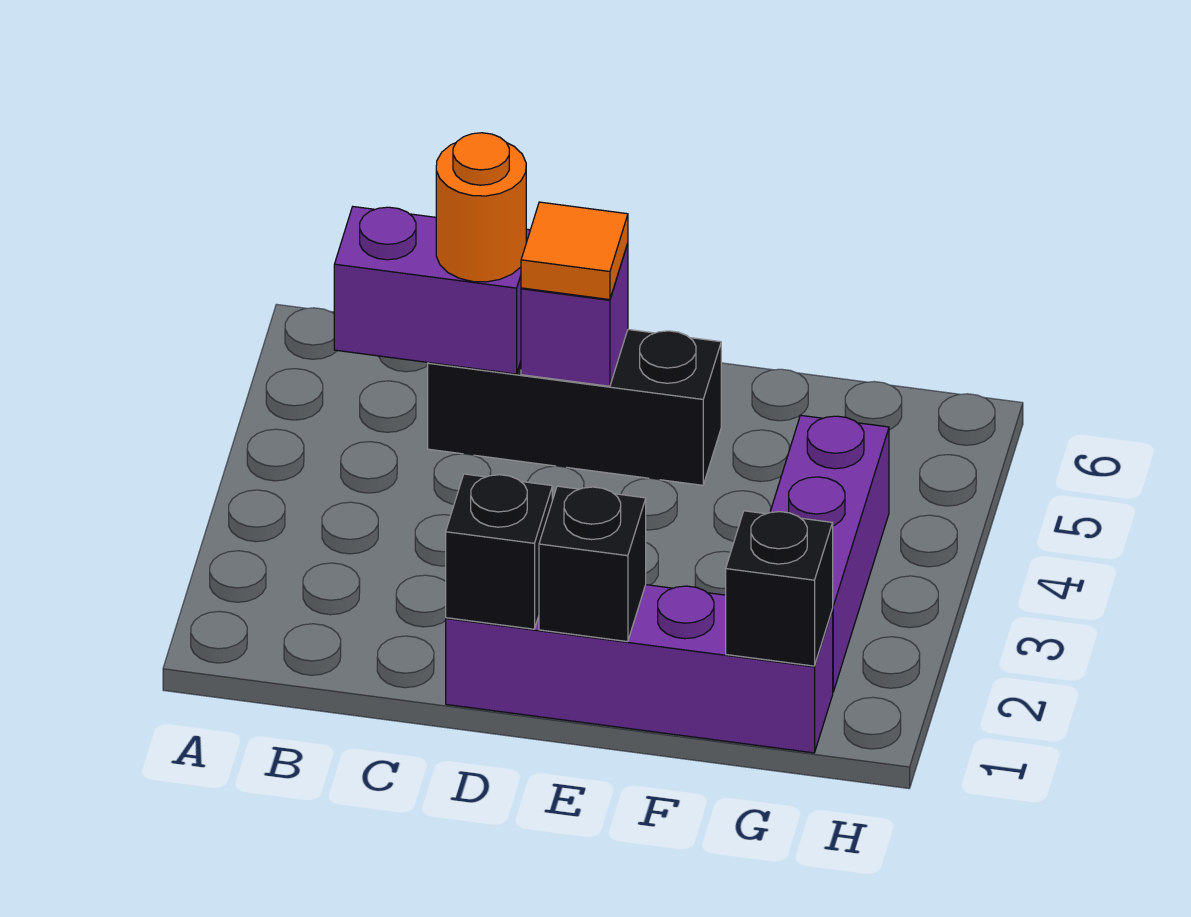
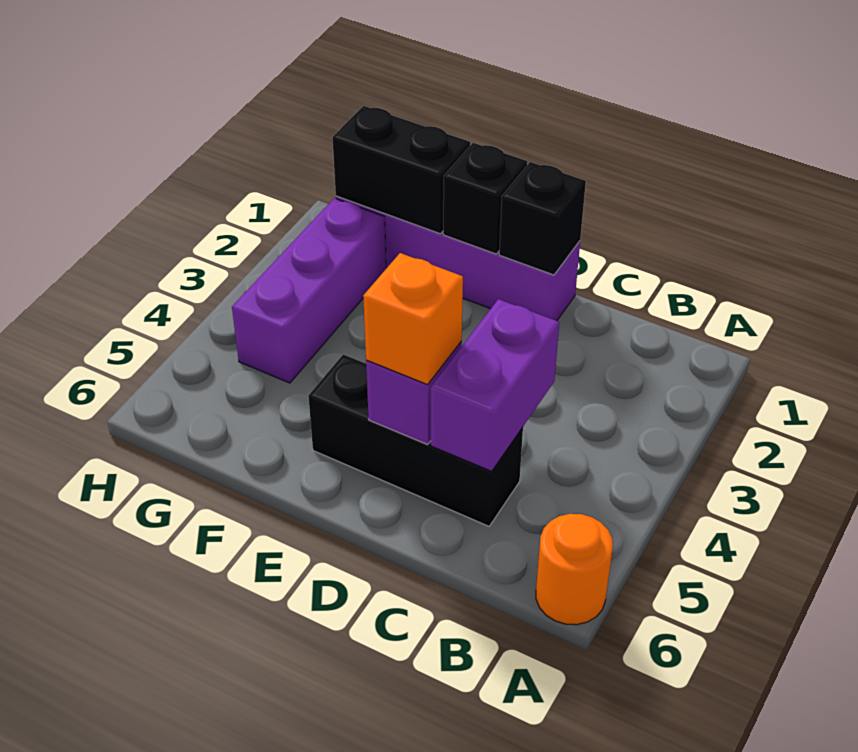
purple 1x2 brick [334,207,530,374] -> purple 1x2 brick turned to [431,299,559,471]
orange 1x1 round brick [436,133,526,282] -> orange 1x1 round brick moved to [536,514,613,625]
orange 1x1 tile [521,202,628,300] -> orange 1x1 brick [363,253,463,385]
black 1x1 brick [726,511,833,666] -> black 1x2 brick [332,106,470,234]

